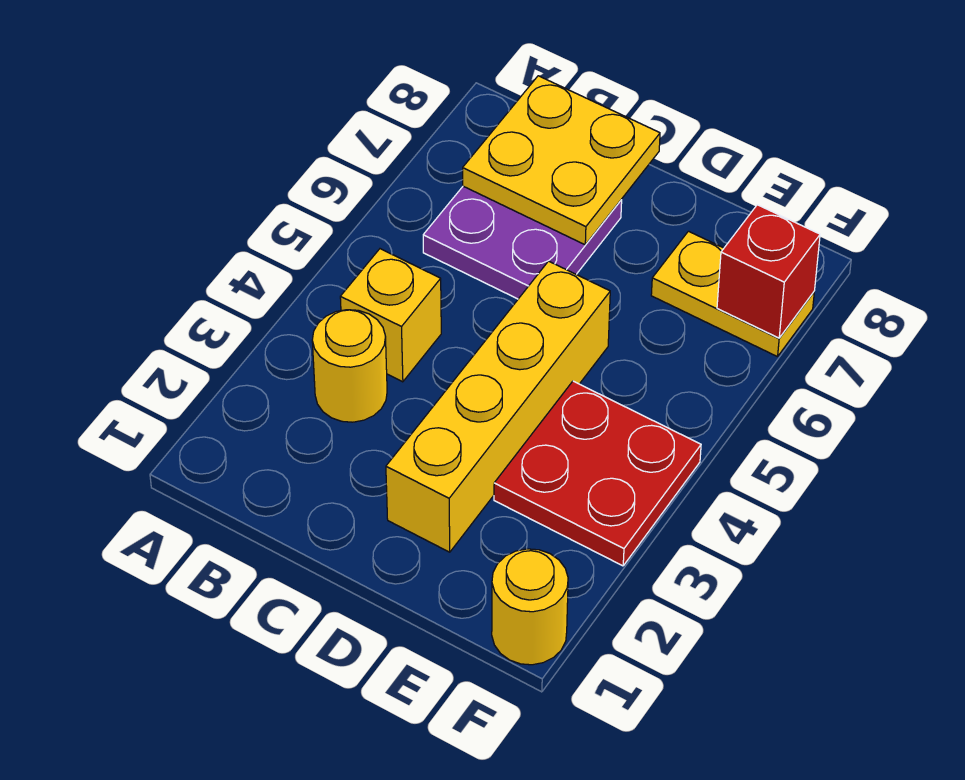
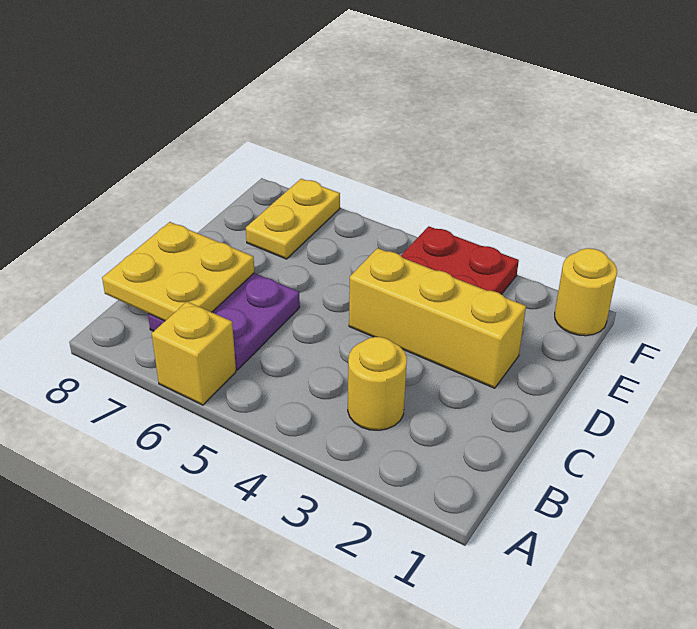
yellow 1x1 brick [340,249,441,382] -> yellow 1x1 brick moved to [152,302,236,405]
yellow 1x4 brick [386,261,610,552] -> yellow 1x3 brick [349,248,526,388]
red 1x1 brick [717,205,820,338] -> none

